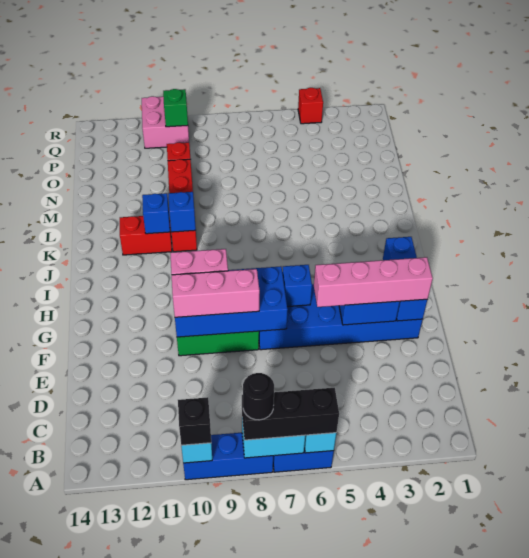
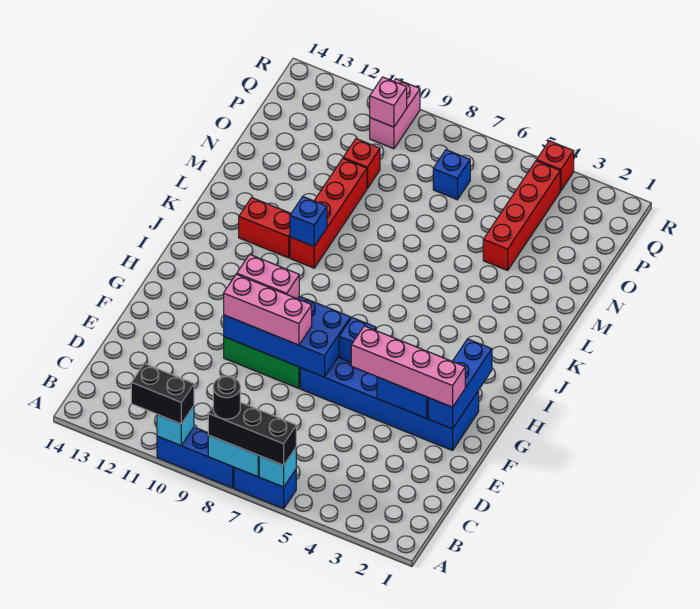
black 1x1 brick [178,397,211,445] -> black 1x2 brick [131,363,194,424]
blue 1x1 brick [142,193,170,234] -> blue 1x1 brick moved to [433,150,470,200]
none -> red 1x4 brick [483,161,560,270]
pink 2x2 brick [142,96,189,148] -> pink 1x2 brick [370,79,420,149]
green 1x1 brick [163,89,188,127] -> pink 1x1 brick [370,77,407,127]

